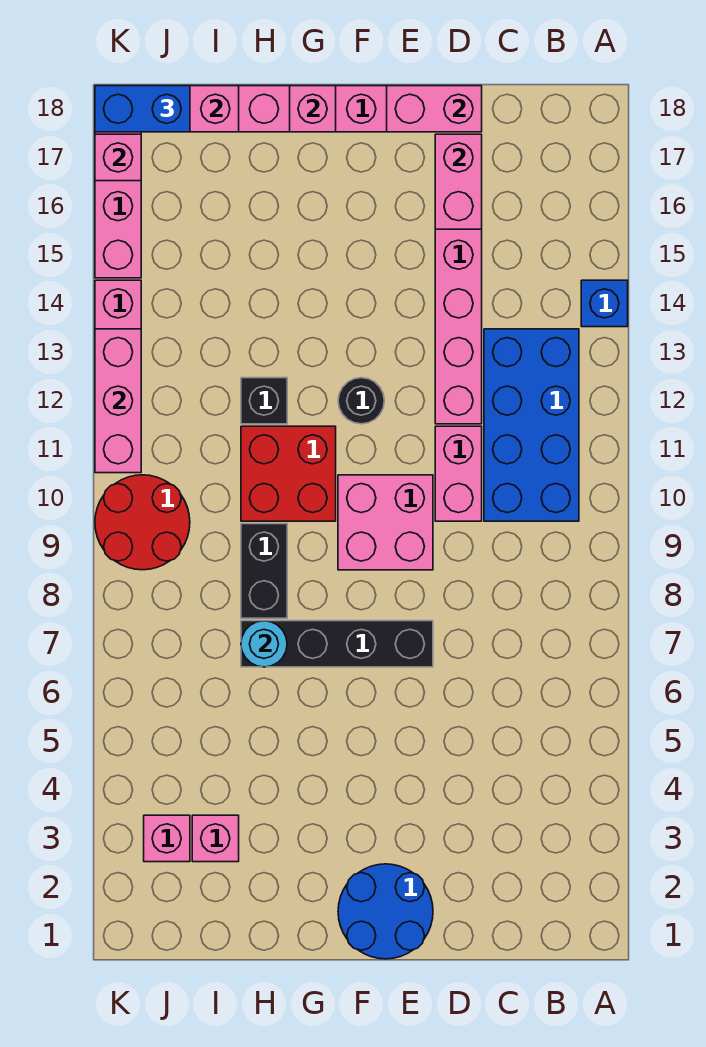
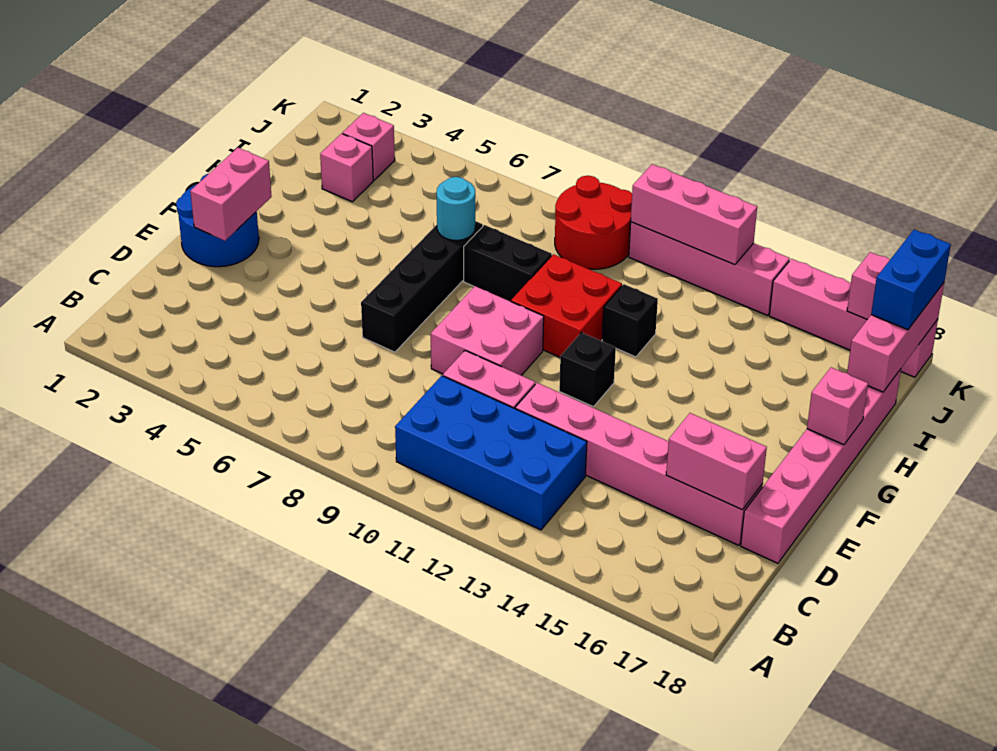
blue 1x1 brick [581,280,628,327] -> none
pink 1x2 brick [387,86,482,132] -> pink 1x2 brick moved to [190,148,272,241]
black 1x1 round brick [338,378,384,424] -> black 1x1 brick [559,332,616,407]

